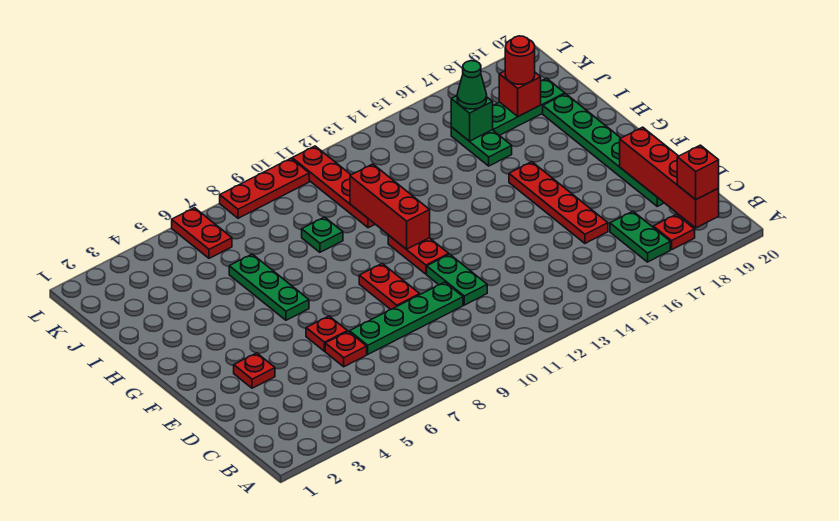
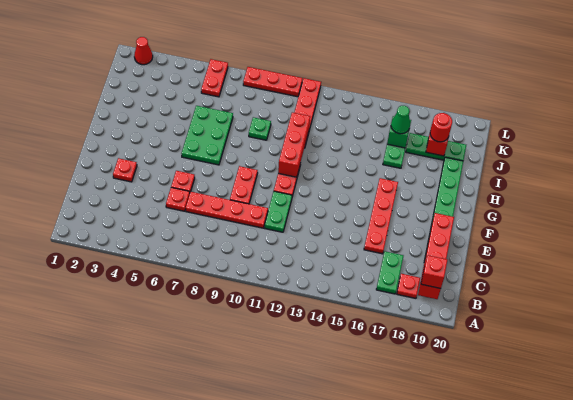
green 1x4 plate [350,282,463,354] -> red 1x4 plate [186,192,268,228]
green 1x3 plate [229,254,309,320] -> green 2x3 plate [182,106,233,165]
none -> red 1x1 cone [134,37,153,65]

